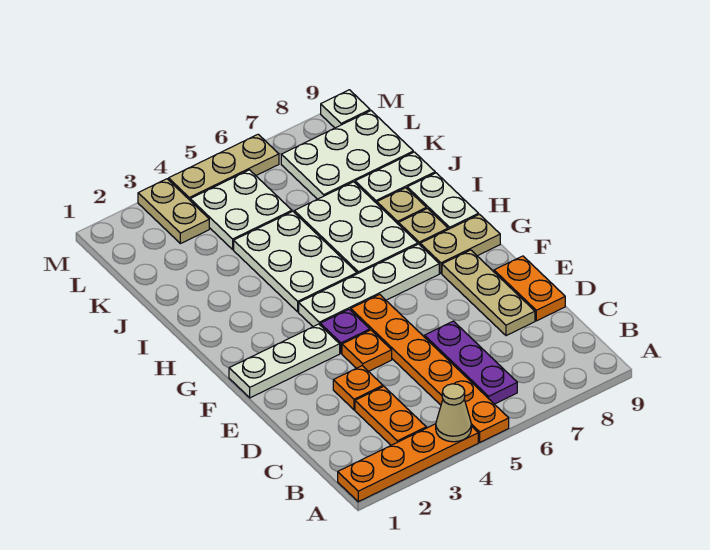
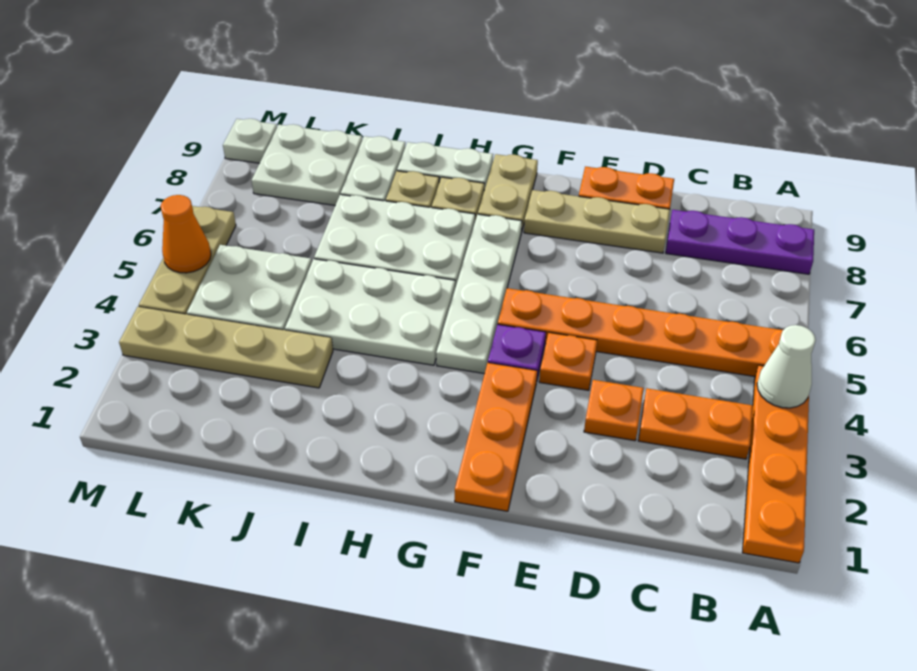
tan 1x1 cone [436,384,471,442] -> white 1x1 cone [757,325,816,408]
purple 1x3 plate [425,321,517,404] -> purple 1x3 plate moved to [666,210,814,274]
white 1x3 plate [229,324,340,398] -> orange 1x3 plate [455,363,537,511]
white 2x3 plate [281,111,413,199] -> white 2x2 plate [252,124,362,205]
tan 1x2 plate [138,179,209,244] -> tan 1x4 plate [119,307,333,388]
none -> orange 1x1 cone [161,195,211,273]

